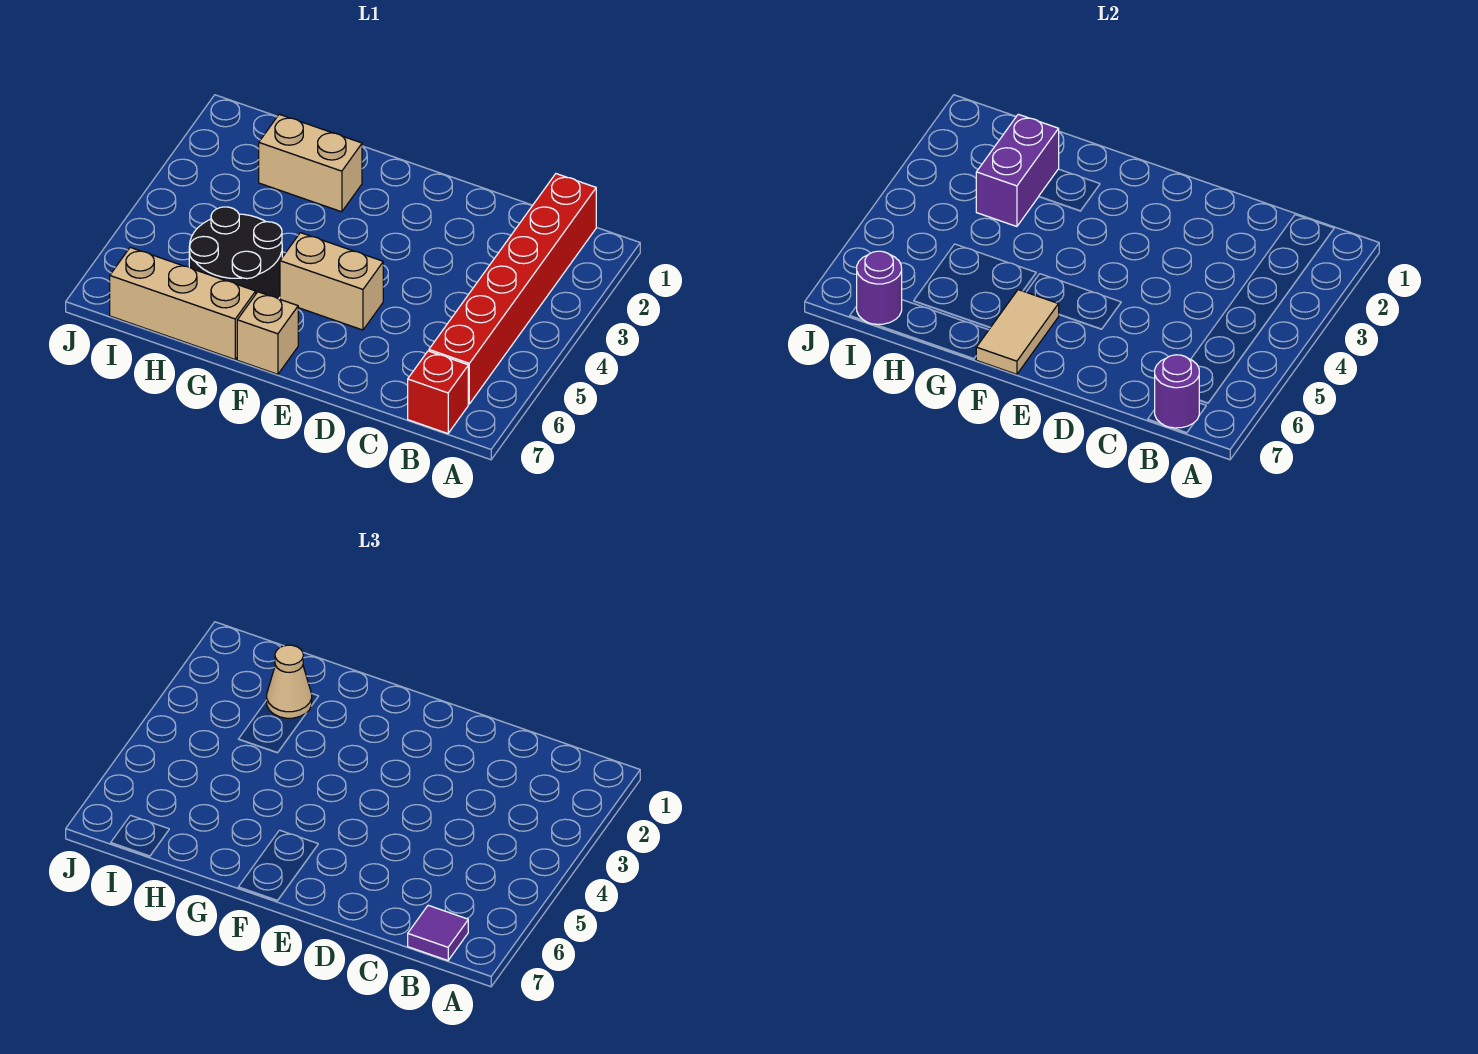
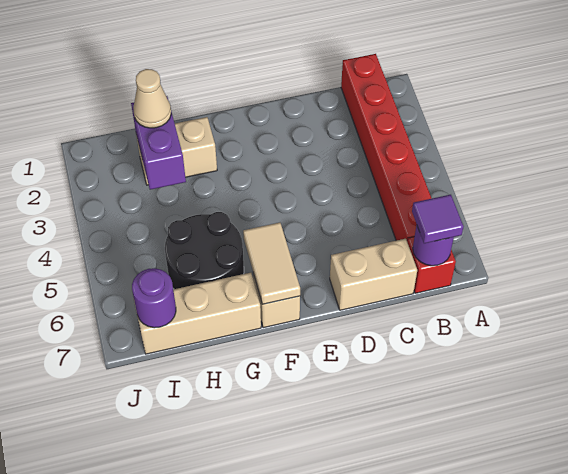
tan 1x2 brick [280,233,383,330] -> tan 1x2 brick moved to [330,239,417,310]

